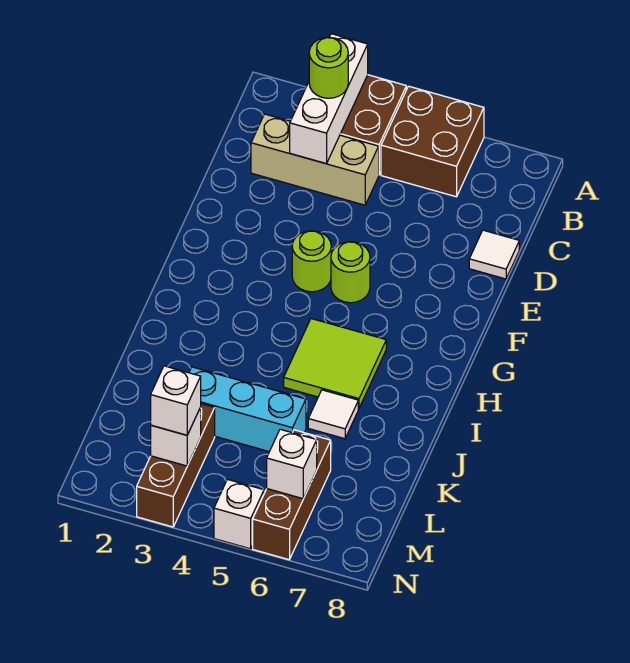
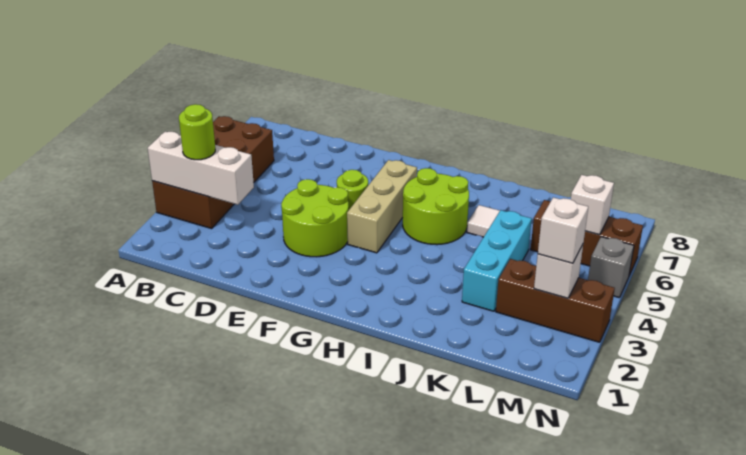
tan 1x3 brick [251,114,379,205] -> tan 1x3 brick moved to [347,160,417,253]
white 1x1 tile [469,230,519,279] -> none
lime 1x1 round brick [292,231,331,292] -> lime 2x2 round brick [281,179,349,257]
lime 2x2 tile [284,319,386,408] -> lime 2x2 round brick [403,168,469,245]
white 1x1 brick [214,480,264,549] -> grey 1x1 brick [588,237,634,298]

